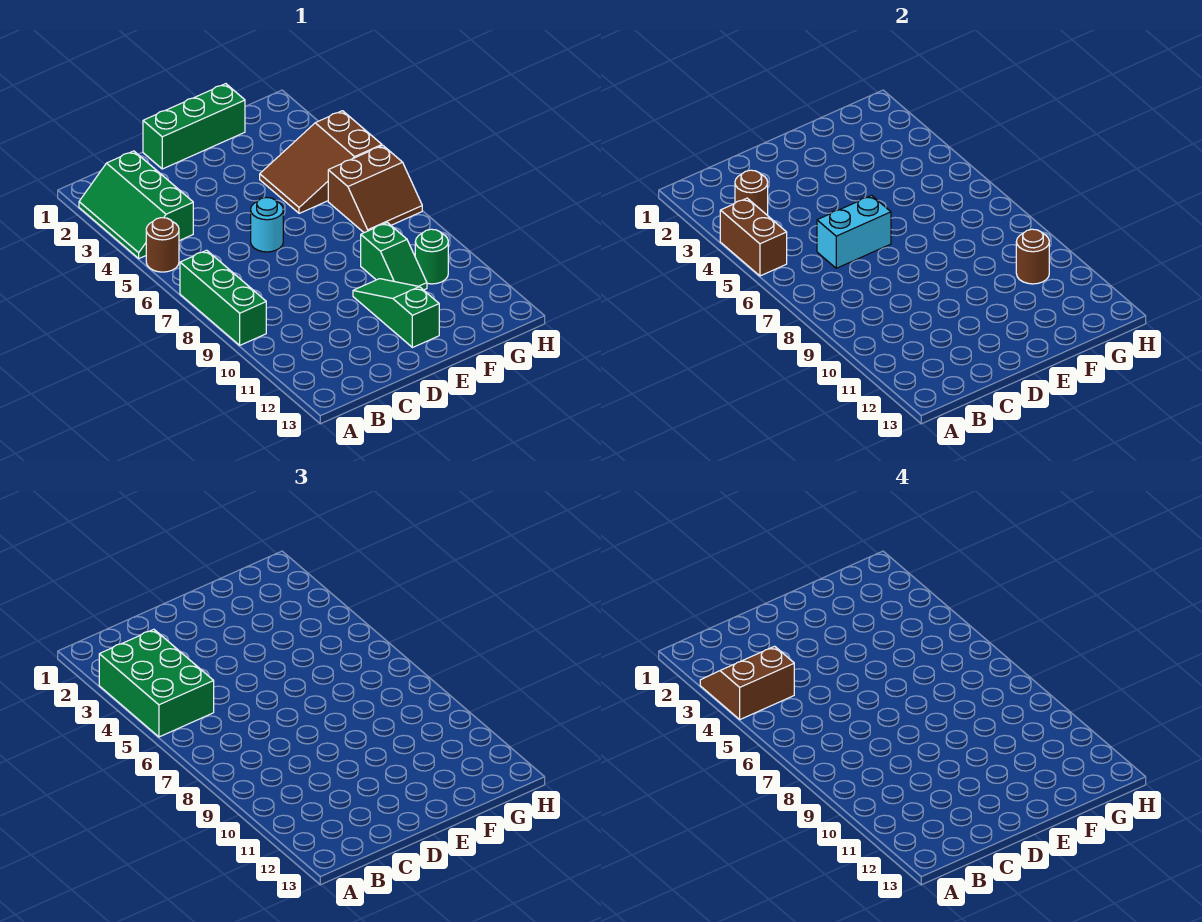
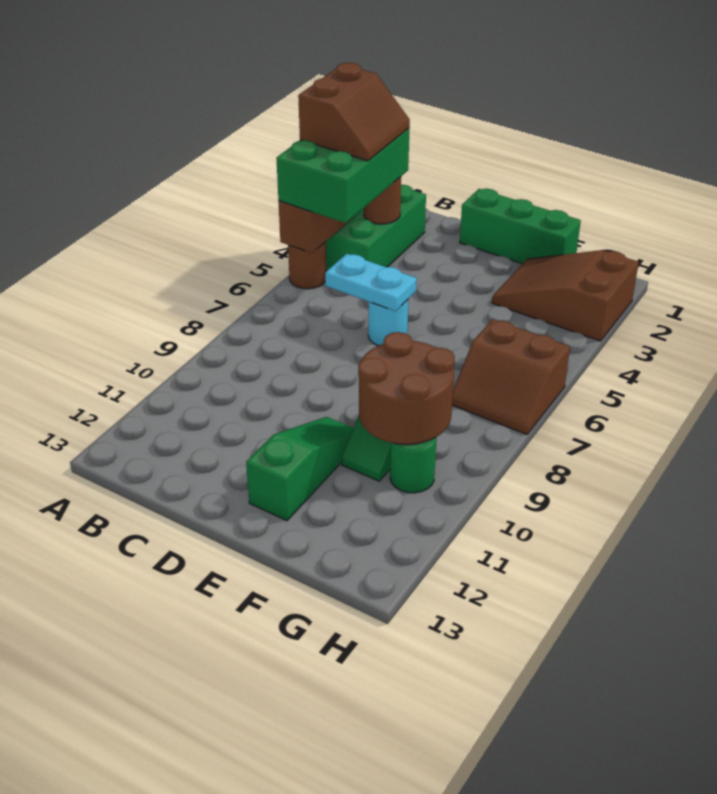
brown 2x2 slope [700,646,794,719] -> brown 2x2 slope turned to [298,63,410,161]
green 1x3 brick [180,250,266,345] -> none
cyan 1x2 brick [817,195,891,268] -> cyan 1x2 plate [325,254,417,311]
brown 2x3 slope [260,111,382,213] -> brown 2x3 slope moved to [492,250,639,341]
brown 1x1 round brick [1016,229,1049,284] -> brown 2x2 round brick [358,332,455,444]

